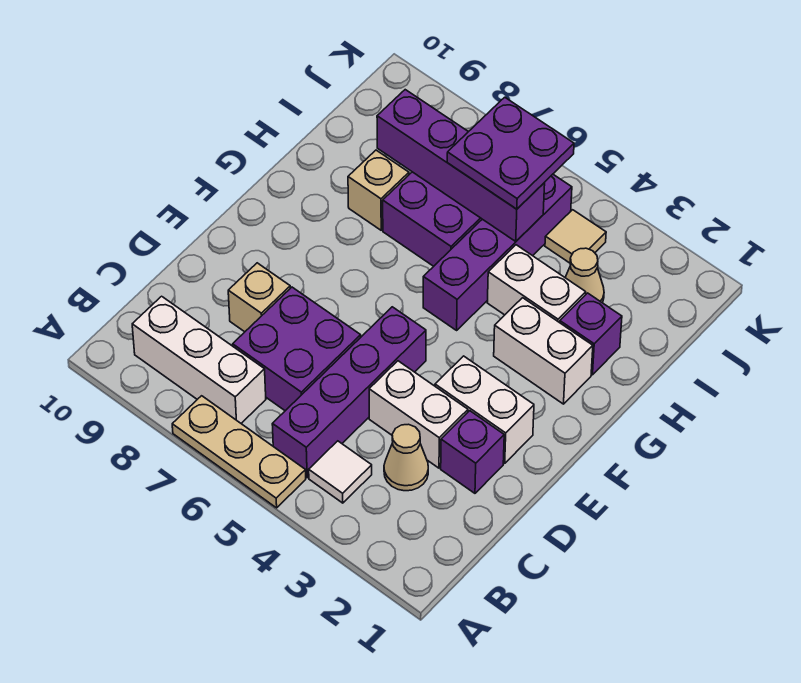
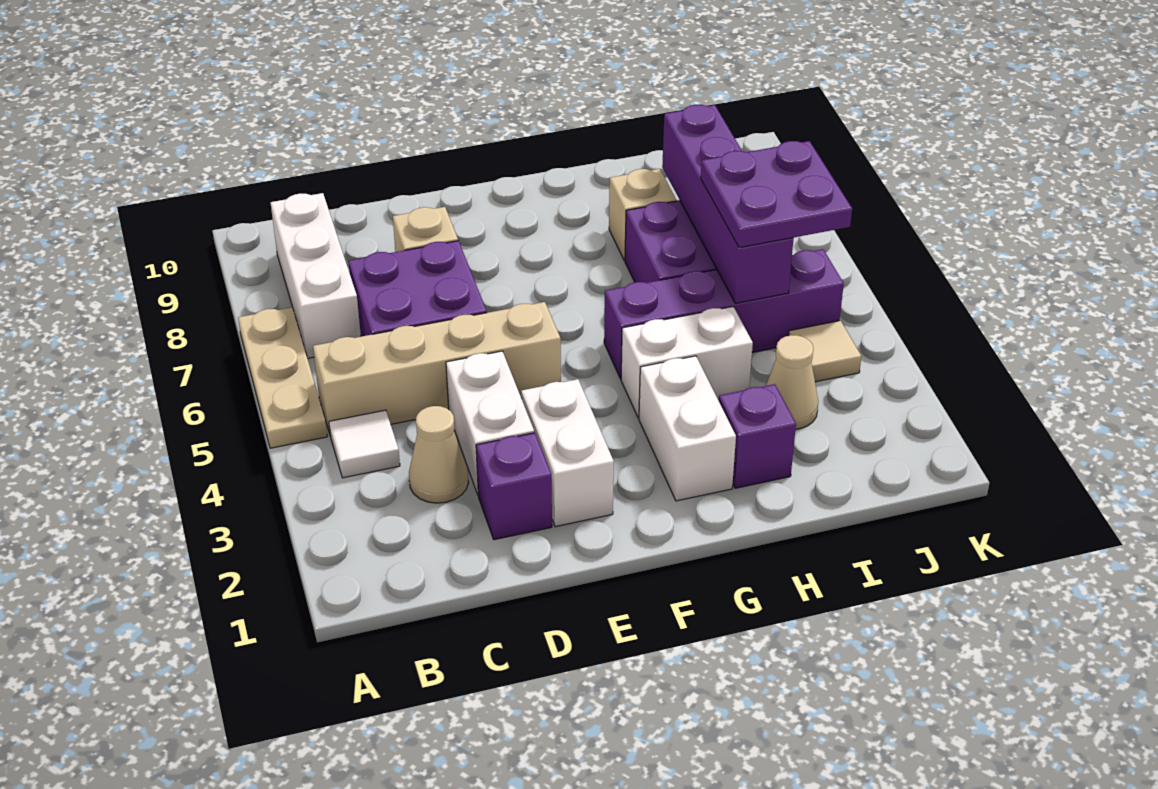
purple 1x4 brick [272,307,426,478] -> tan 1x4 brick [313,302,561,434]
white 1x2 brick [487,245,586,323] -> white 1x2 brick turned to [621,307,753,418]

